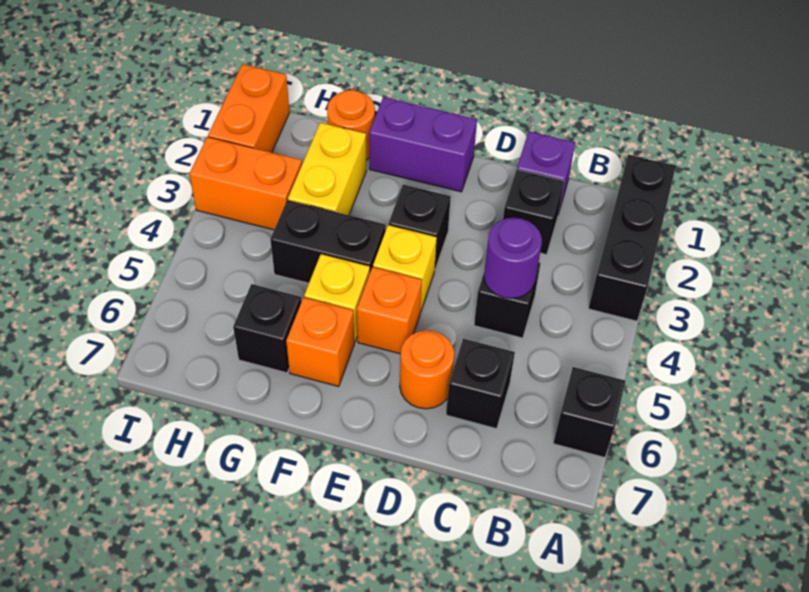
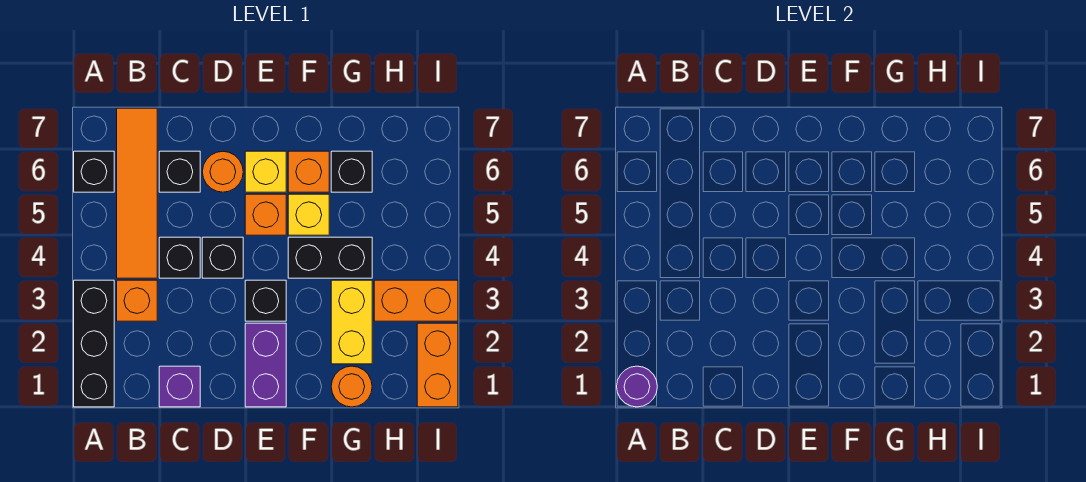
none -> orange 1x1 brick [117,280,157,321]
none -> orange 1x4 tile [117,108,157,278]
black 1x1 brick [503,169,564,255] -> black 1x1 brick moved to [202,237,243,278]
purple 1x1 round brick [484,218,542,298] -> purple 1x1 round brick moved to [617,366,657,407]
purple 1x2 brick [369,97,477,192] -> purple 1x2 brick turned to [245,323,286,407]
yellow 1x1 brick [373,225,437,312] -> yellow 1x1 brick moved to [245,151,286,192]

